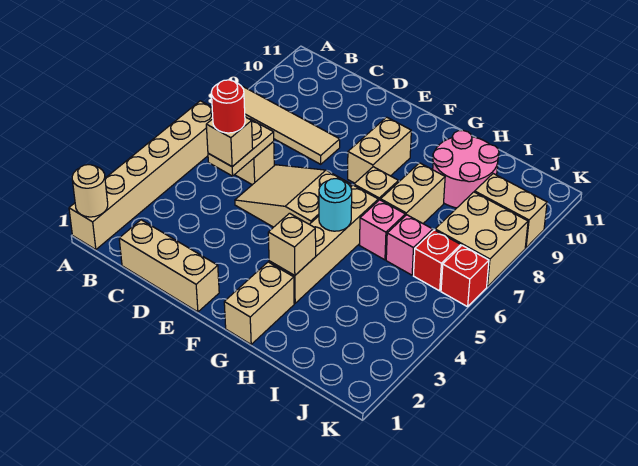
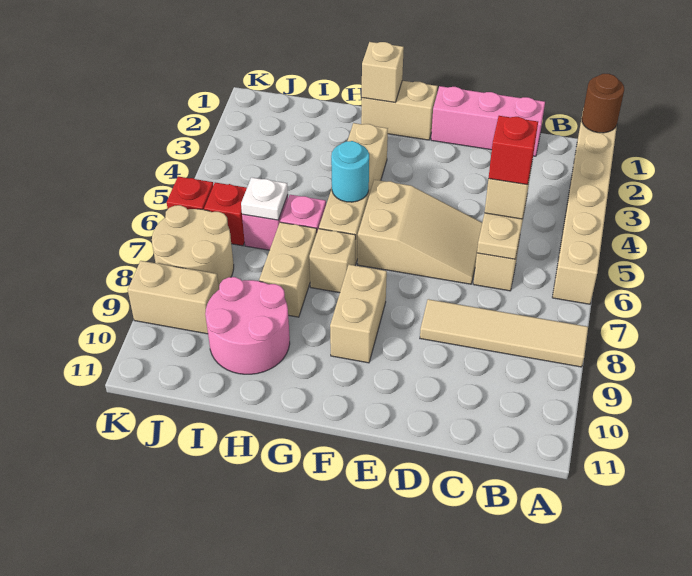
tan 1x1 round brick [72,165,108,217] -> brown 1x1 round brick [582,74,624,133]
tan 1x3 brick [119,220,219,312] -> pink 1x3 brick [431,86,545,156]
red 1x1 round brick [211,80,245,133] -> red 1x1 brick [488,116,538,185]
tan 1x2 brick [224,262,294,344] -> tan 1x2 brick turned to [361,81,438,140]
tan 1x1 brick [268,213,316,276] -> tan 1x1 brick moved to [362,42,404,102]
none -> white 1x1 plate [241,177,288,220]
tan 2x2 brick [435,192,528,287] -> tan 2x2 round brick [152,205,234,286]

